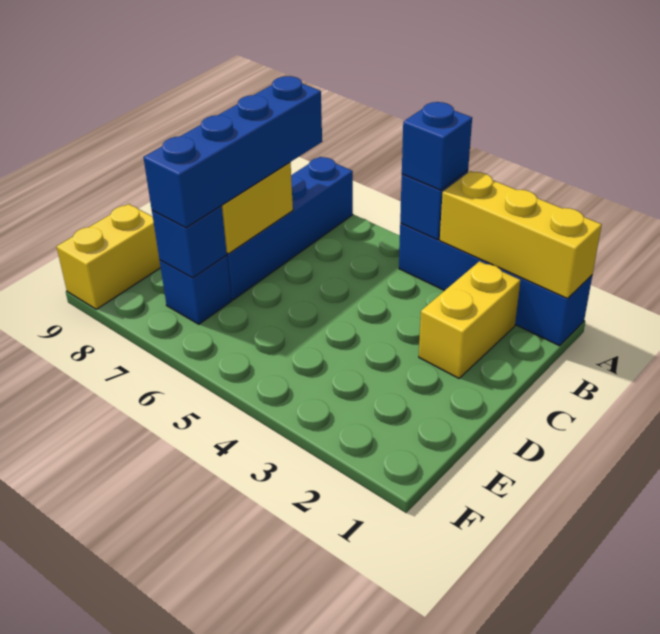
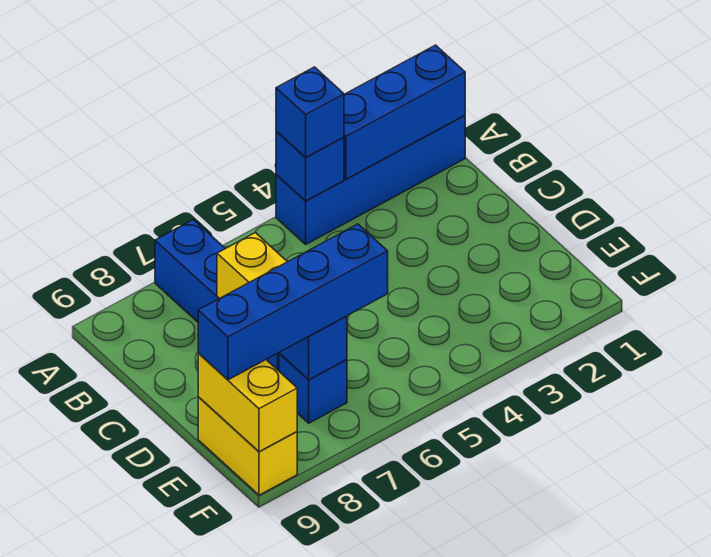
yellow 1x3 brick [440,171,602,298] -> blue 1x3 brick [344,45,465,179]
yellow 1x2 brick [419,261,521,378] -> yellow 1x2 brick moved to [198,354,297,452]
blue 1x4 brick [143,76,322,228] -> blue 1x4 brick turned to [198,224,388,380]

